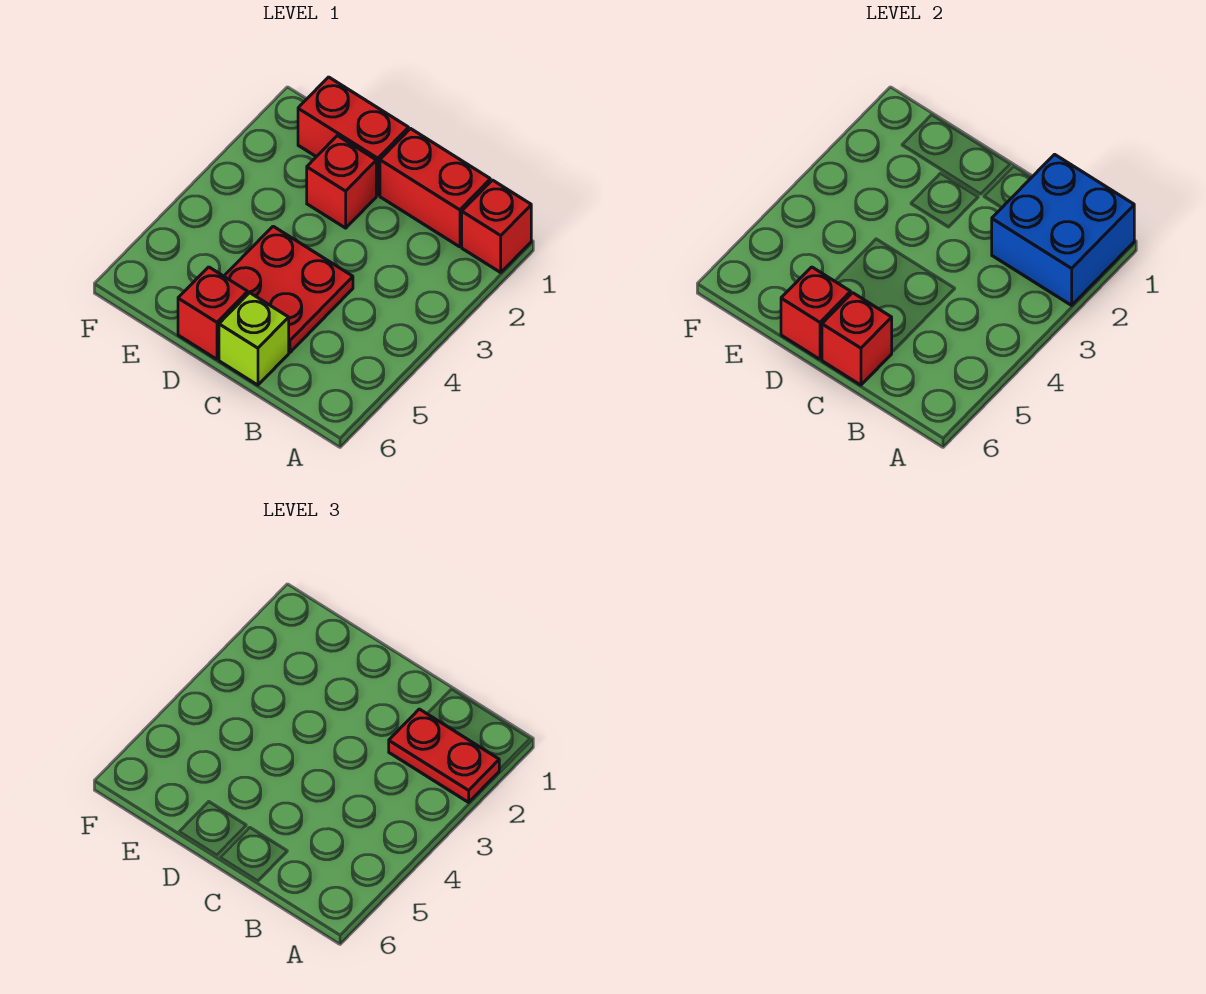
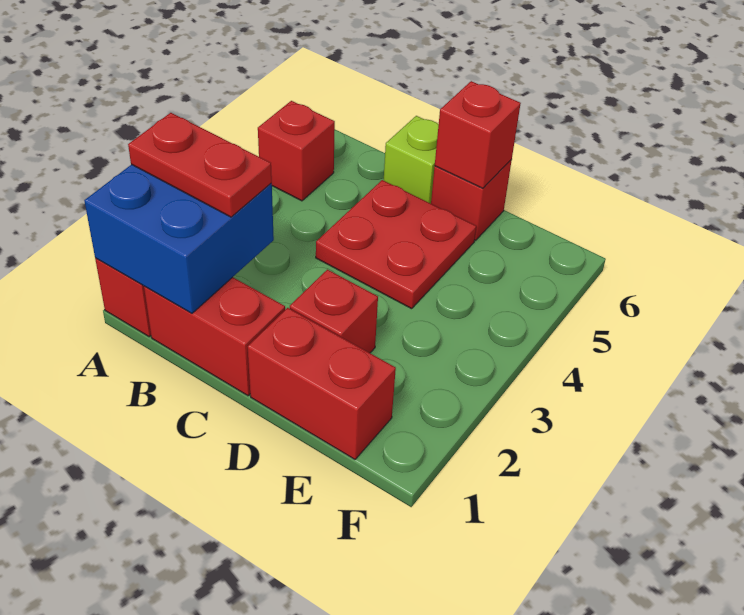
red 1x1 brick [822,293,892,385] -> red 1x1 brick moved to [258,101,335,201]

